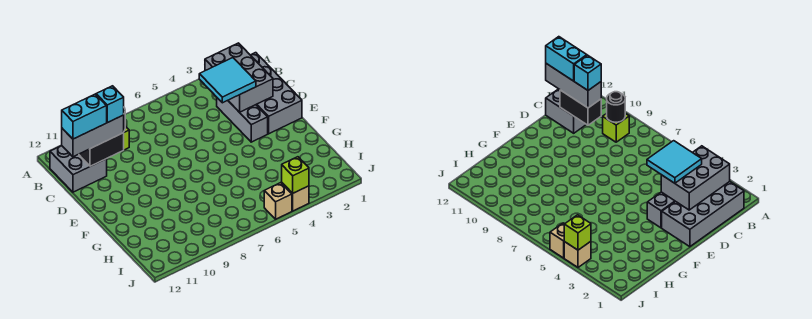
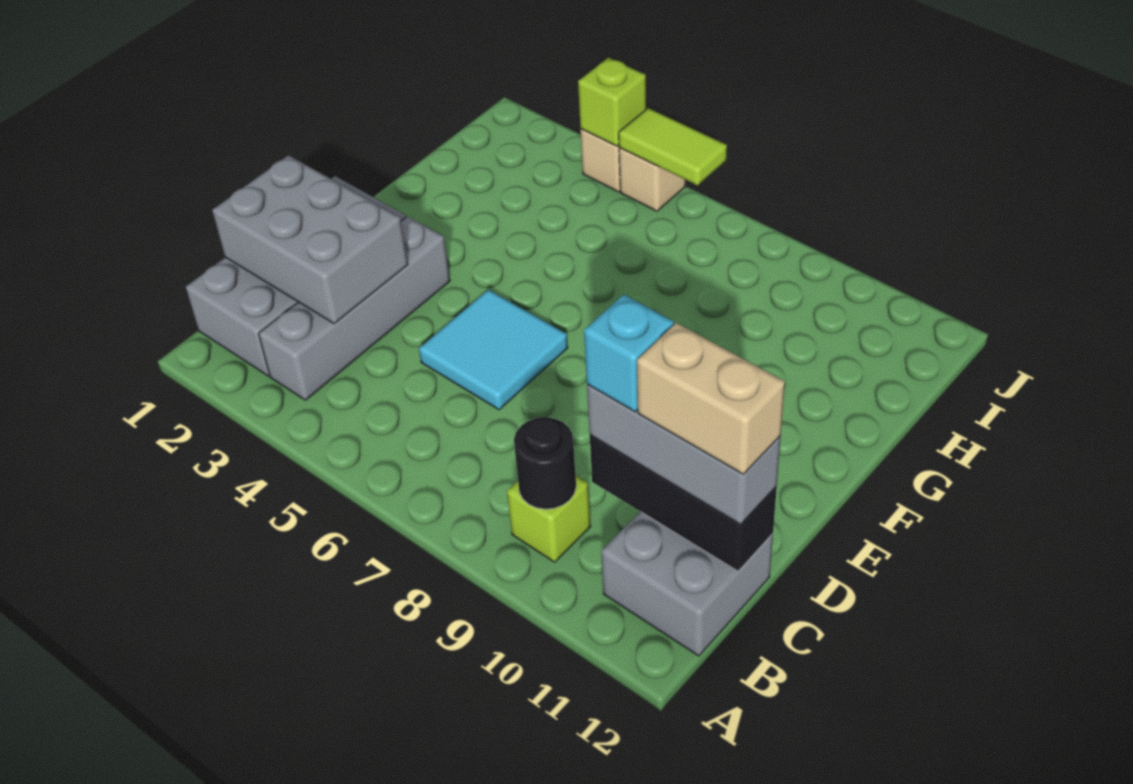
grey 2x3 brick [205,43,273,112] -> grey 2x3 brick turned to [212,155,408,324]
grey 1x3 brick [217,98,268,142] -> grey 1x4 brick [259,217,450,400]
cyan 2x2 tile [199,58,256,103] -> cyan 2x2 tile moved to [419,290,568,410]
black 1x2 brick [79,133,124,166] -> black 1x3 brick [590,435,777,571]
cyan 1x2 brick [62,94,107,139] -> tan 1x2 brick [637,323,785,474]
none -> lime 1x2 tile [619,108,727,186]

